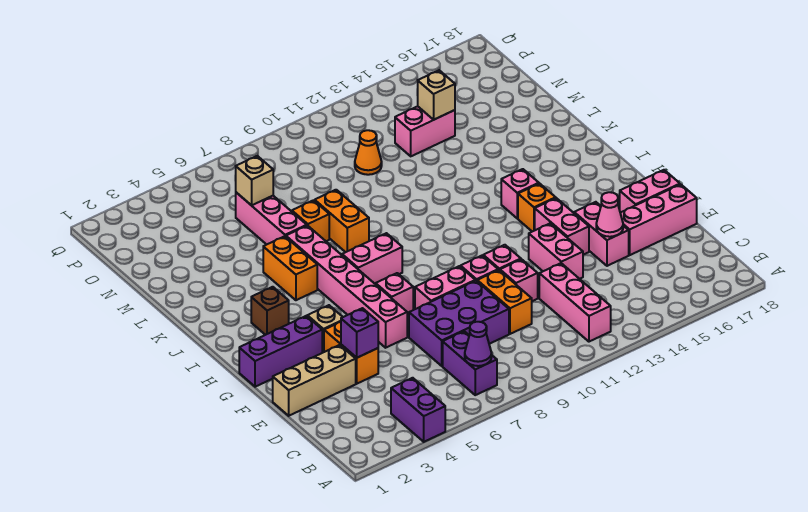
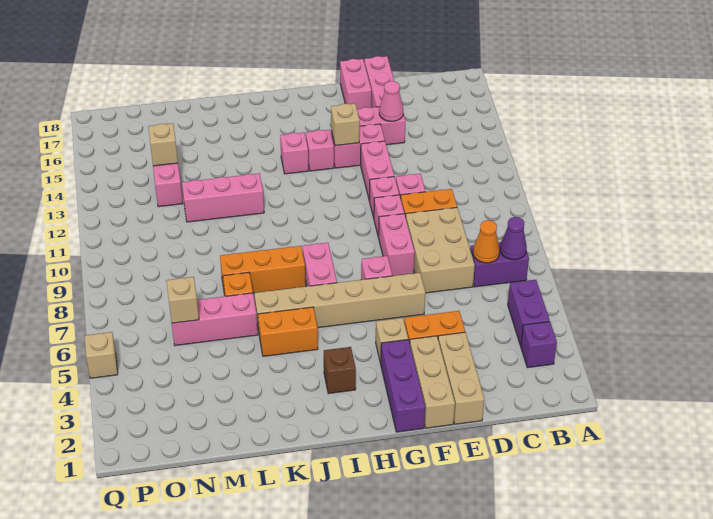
purple 1x2 brick [391,378,445,442] -> purple 1x2 brick turned to [508,280,550,346]
pink 1x3 brick [539,263,611,342] -> pink 1x3 brick moved to [182,173,264,222]
purple 2x3 brick [409,281,509,366] -> tan 2x3 brick [406,207,475,293]
purple 1x1 brick [341,308,378,358] -> purple 1x1 brick moved to [521,322,557,368]
pink 1x2 brick [529,223,583,279] -> pink 1x2 brick turned to [361,141,394,200]
none -> tan 1x3 brick [410,336,455,428]
pink 1x6 brick [286,226,407,348] -> tan 1x6 brick [254,273,425,331]
none -> tan 1x1 brick [331,104,360,146]
orange 1x1 brick [518,184,556,232] -> pink 1x1 brick [306,130,334,171]
orange 1x2 brick [315,190,369,252] -> orange 1x3 brick [220,246,306,293]
orange 1x1 cone [355,130,382,175] -> orange 1x1 cone moved to [473,220,500,263]
none -> tan 1x1 brick [85,332,118,378]

